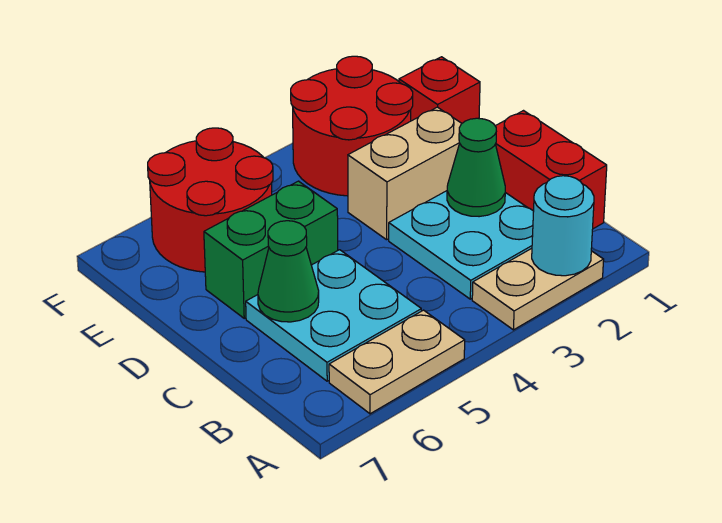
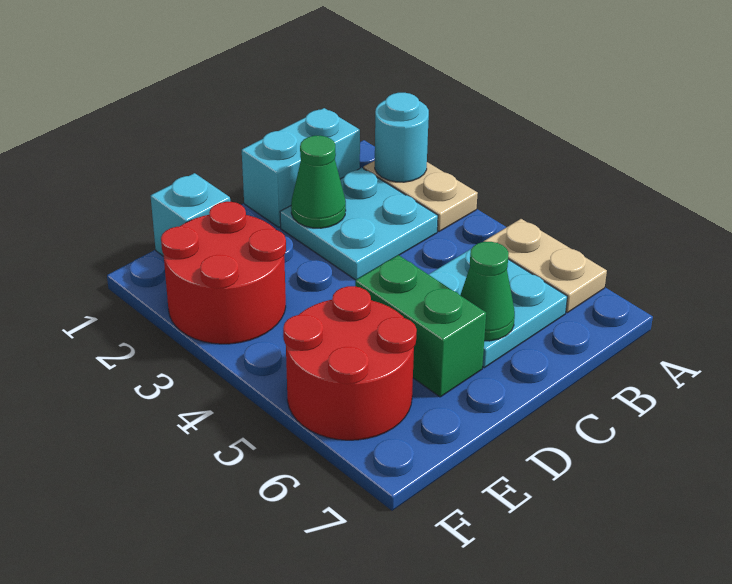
red 1x2 brick [496,111,607,229] -> cyan 1x2 brick [242,108,360,227]
tan 1x2 brick [348,107,462,240] -> none
red 1x1 brick [399,57,480,123] -> cyan 1x1 brick [151,173,230,256]

